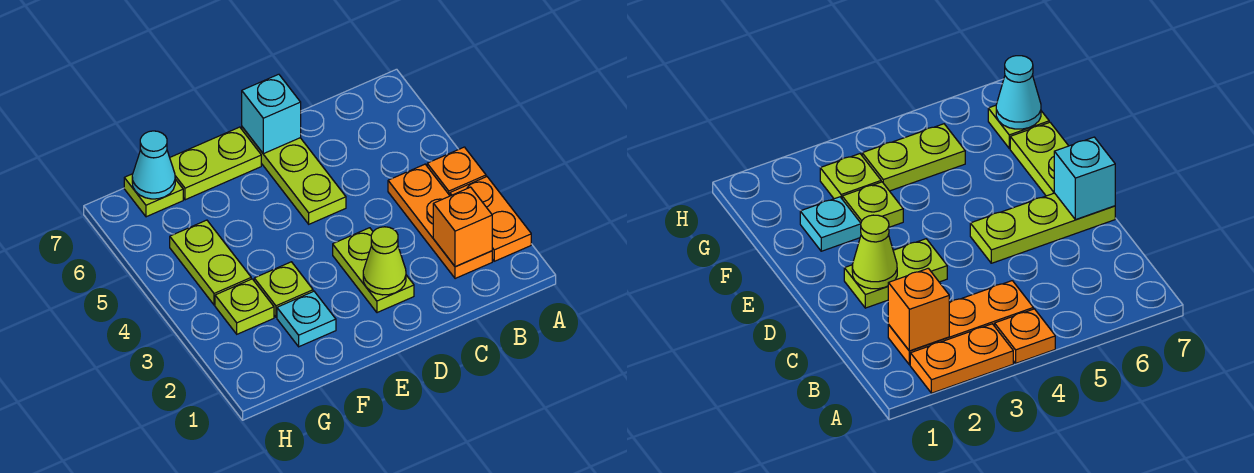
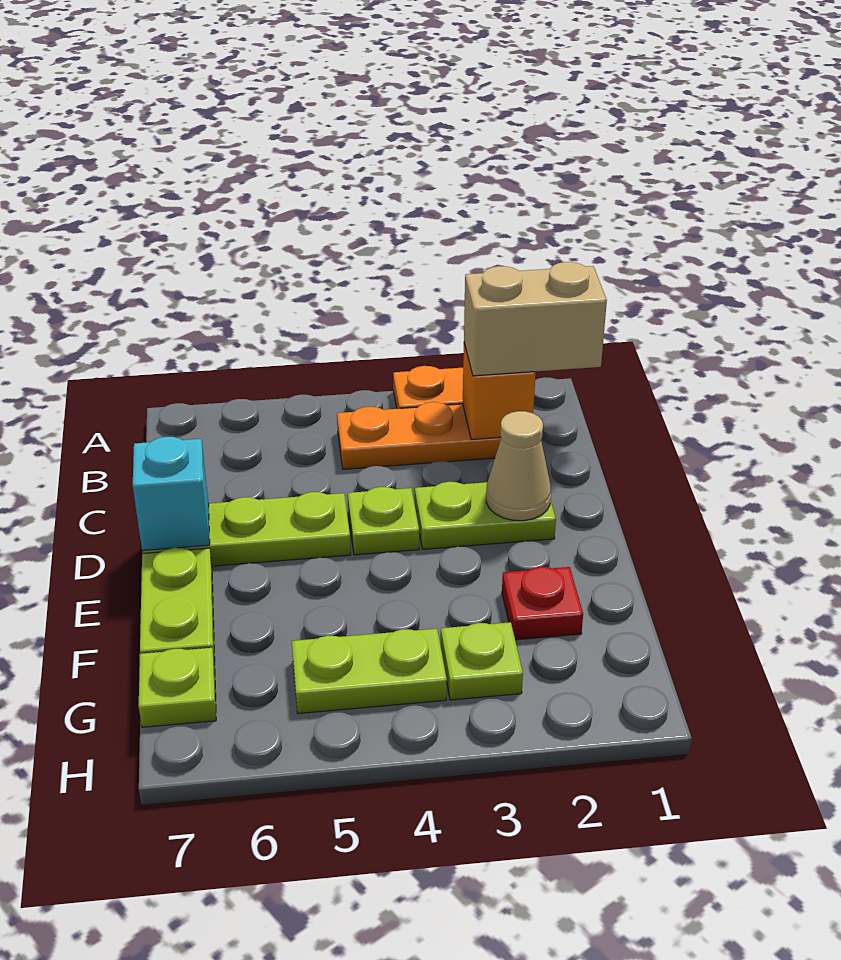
orange 1x1 plate [427,147,486,195] -> none
none -> tan 1x2 brick [464,262,607,376]
lime 1x1 cone [363,227,406,295] -> tan 1x1 cone [486,411,551,521]
cyan 1x1 plate [277,291,336,347] -> red 1x1 plate [502,567,583,640]
lime 1x1 plate [254,262,313,317] -> lime 1x1 plate moved to [348,487,419,555]
cyan 1x1 cone [132,131,175,199] -> none

